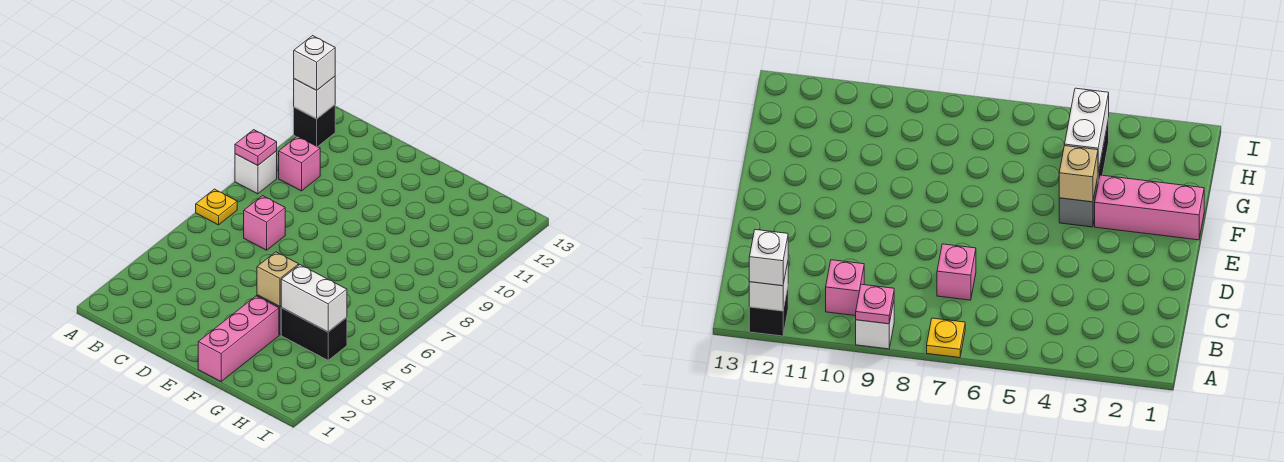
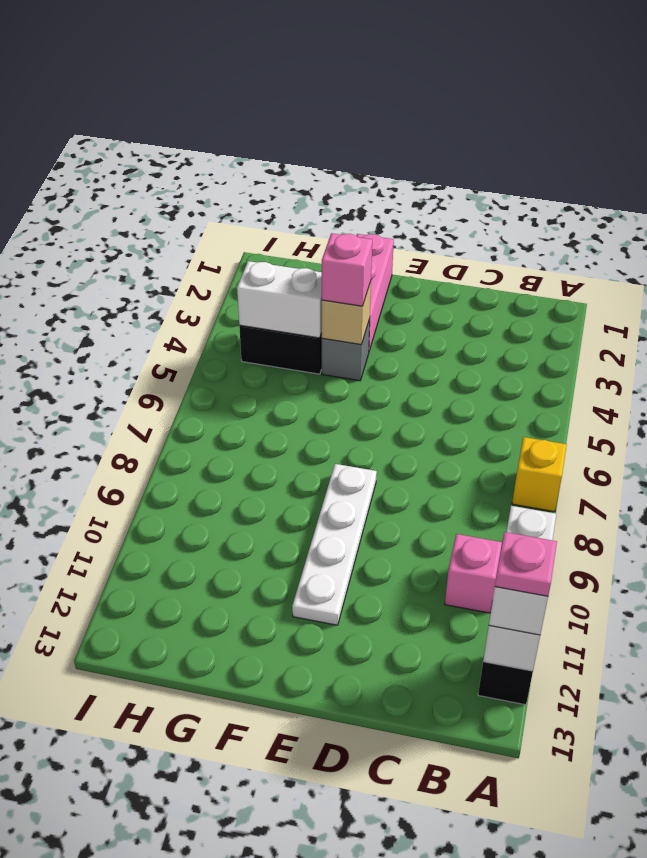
yellow 1x1 plate [196,189,237,225] -> yellow 1x1 brick [512,437,567,512]
pink 1x1 plate [235,130,277,166] -> pink 1x1 plate moved to [495,532,557,596]
pink 1x1 brick [244,196,285,250] -> pink 1x1 brick moved to [322,233,372,306]
none -> white 1x4 plate [292,464,377,625]

